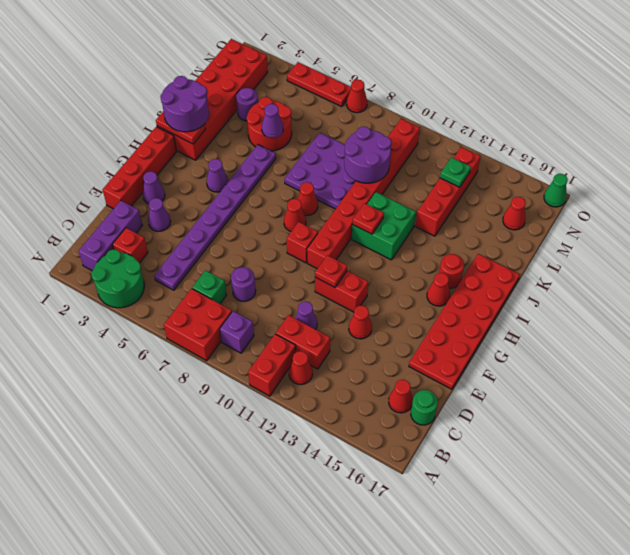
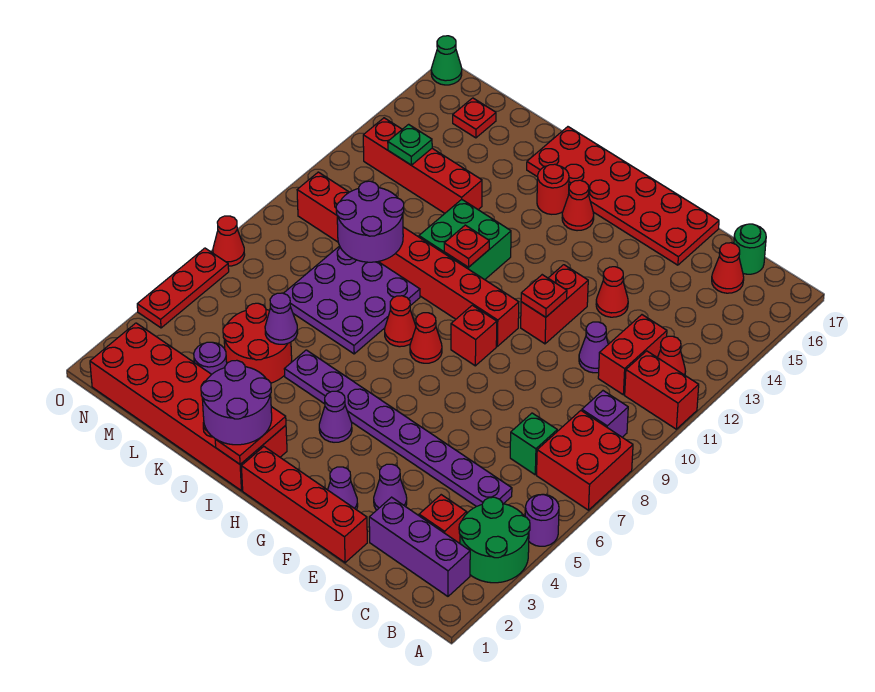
purple 1x1 round brick [231,267,256,302] -> purple 1x1 round brick moved to [525,494,559,546]
red 1x1 cone [503,197,526,230] -> red 1x1 plate [453,98,496,138]

